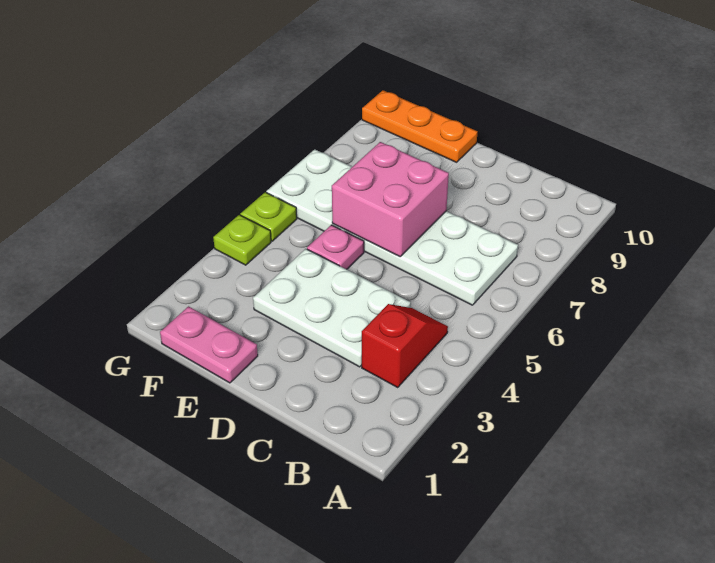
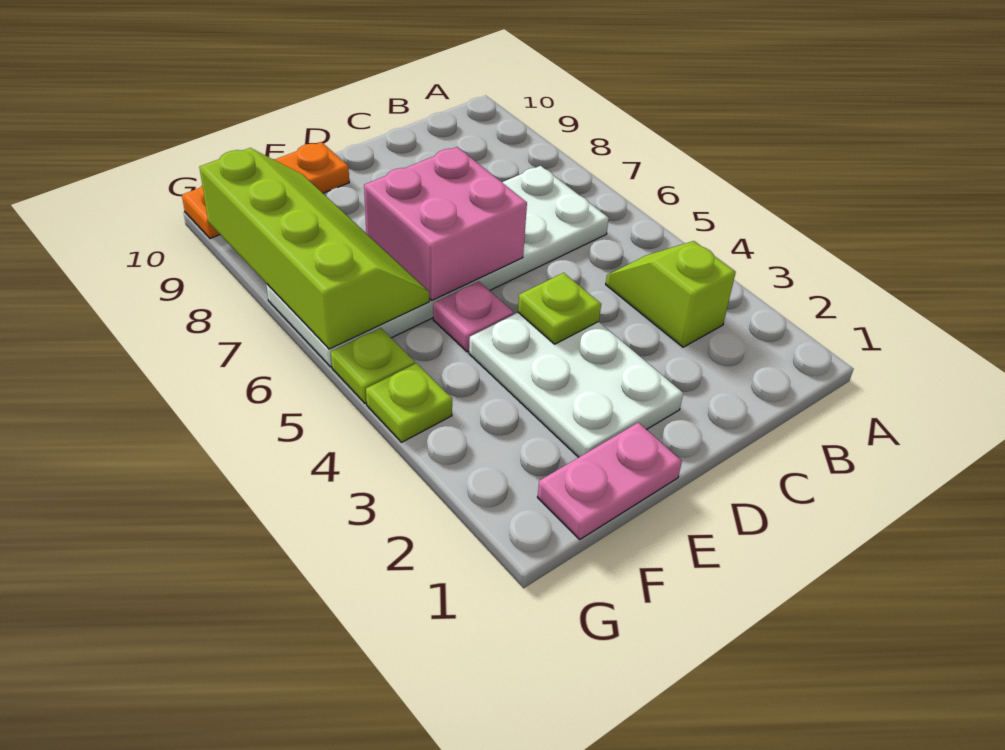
red 1x2 slope [362,304,448,387] -> lime 1x2 slope [606,241,736,347]
white 2x3 plate [253,249,411,367] -> white 2x3 plate turned to [469,313,683,457]
none -> lime 1x1 plate [518,273,601,344]
none -> lime 2x4 slope [199,148,429,349]

